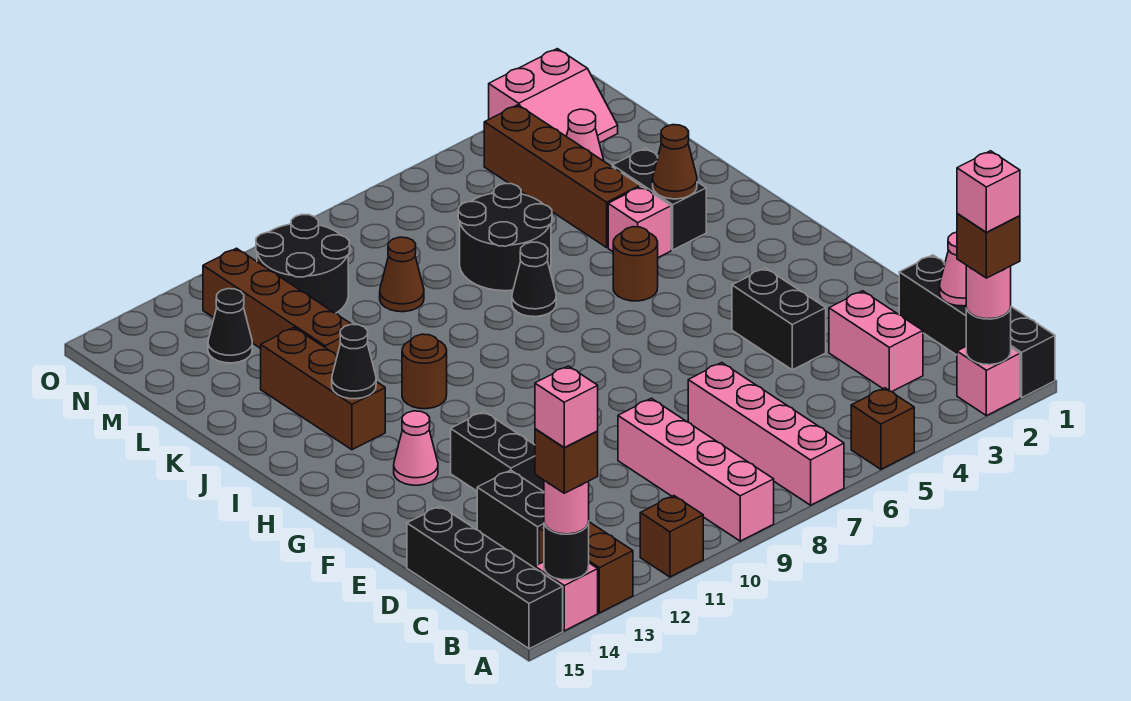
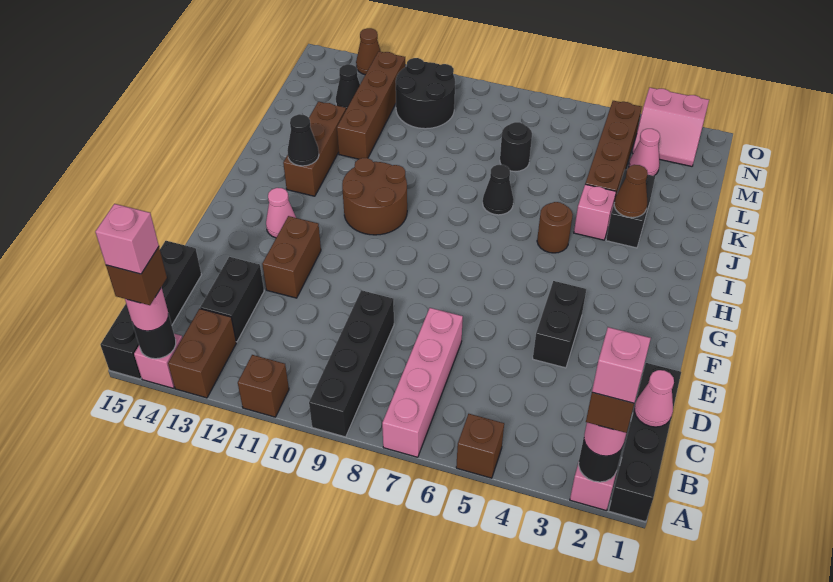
pink 1x4 brick [618,398,774,541] -> black 1x4 brick [309,290,394,437]
pink 1x2 brick [829,291,923,392] -> none
black 1x2 brick [451,412,544,492] -> brown 1x2 brick [262,216,321,298]
brown 1x1 round brick [402,334,447,409] -> brown 2x2 round brick [342,158,407,235]
black 2x2 round brick [458,184,552,291] -> black 1x1 round brick [500,122,532,172]
brown 1x1 cone [380,237,424,312] -> brown 1x1 cone moved to [356,28,381,75]

